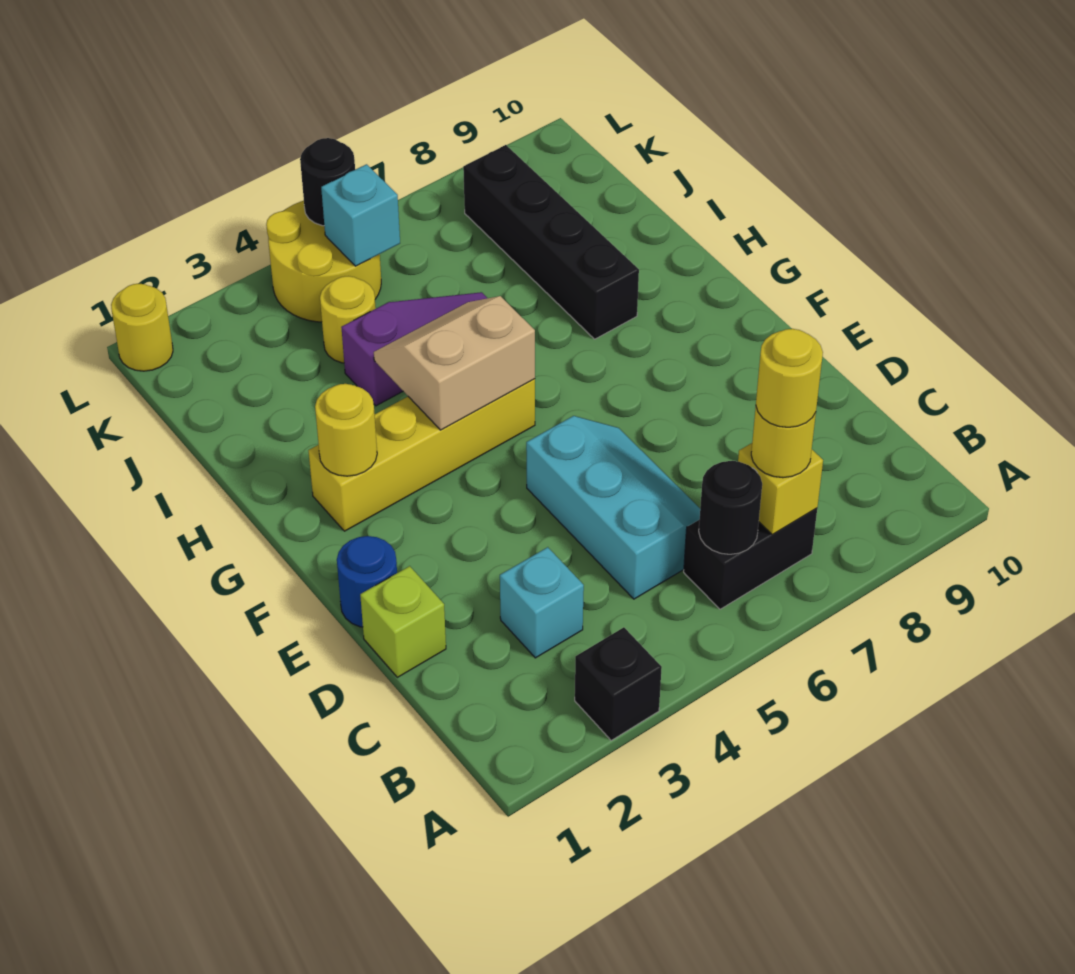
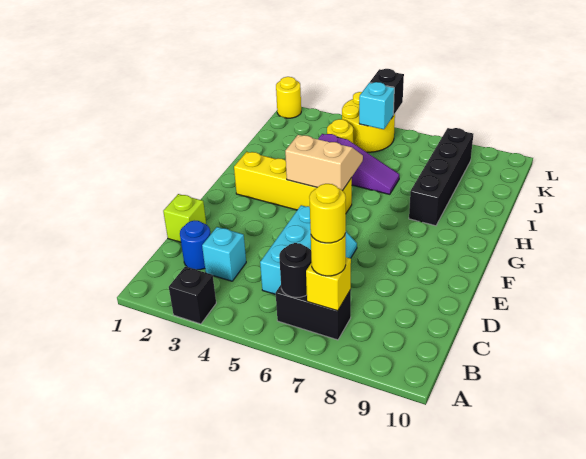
blue 1x1 round brick [337,536,397,627] -> blue 1x1 round brick moved to [180,221,211,270]
yellow 1x1 round brick [315,384,377,476] -> none
black 1x1 round brick [300,138,355,226] -> black 1x1 brick [370,69,404,115]

